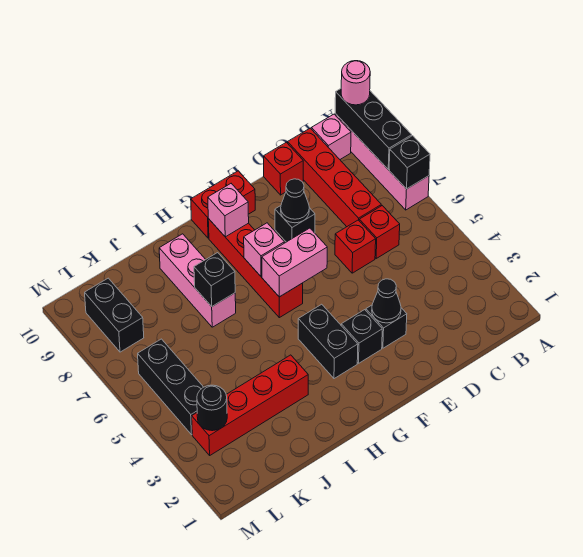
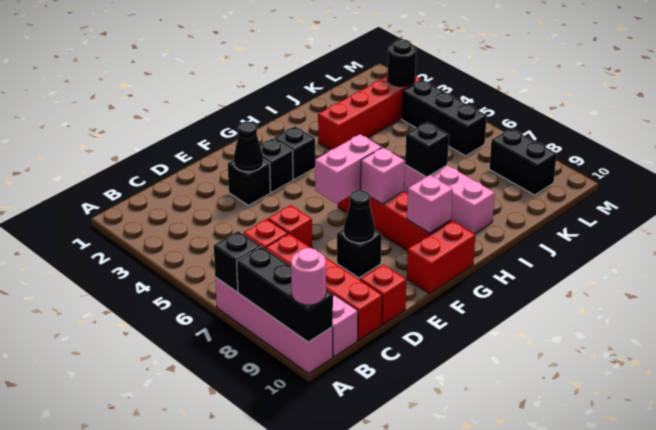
black 1x2 brick [298,304,358,379] -> black 1x1 brick [274,126,315,179]

